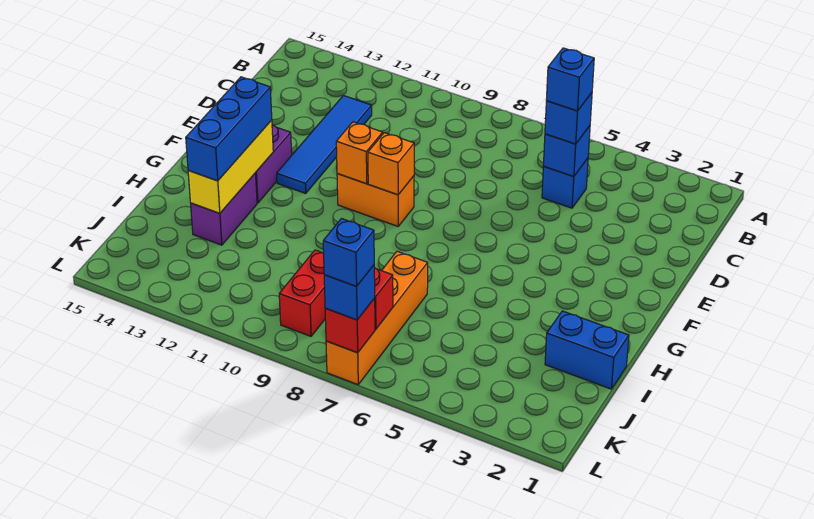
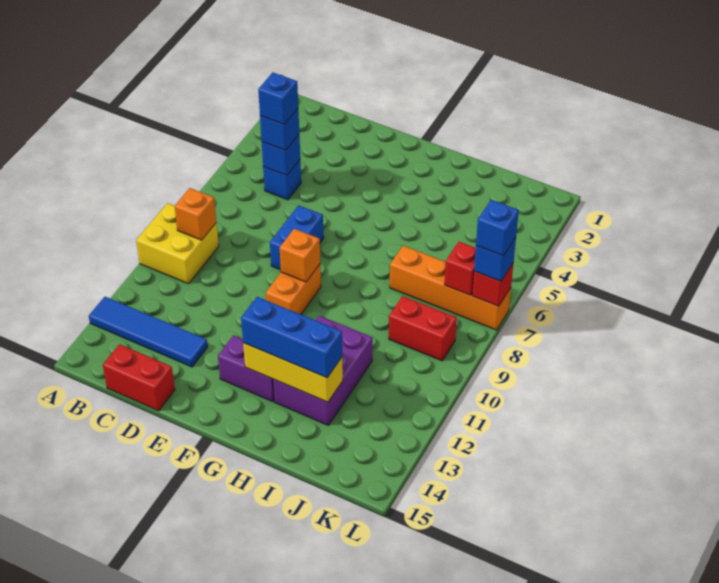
none -> yellow 2x2 brick [136,203,219,284]
blue 1x4 tile [277,96,372,193] -> blue 1x4 tile moved to [89,297,208,367]
none -> red 1x2 brick [103,344,175,411]
orange 1x1 brick [336,122,383,184] -> orange 1x1 brick moved to [175,188,216,240]
purple 1x2 brick [191,173,257,245] -> purple 2x3 brick [273,316,373,426]
blue 1x2 brick [545,311,629,389] -> blue 1x2 brick moved to [270,205,324,270]

